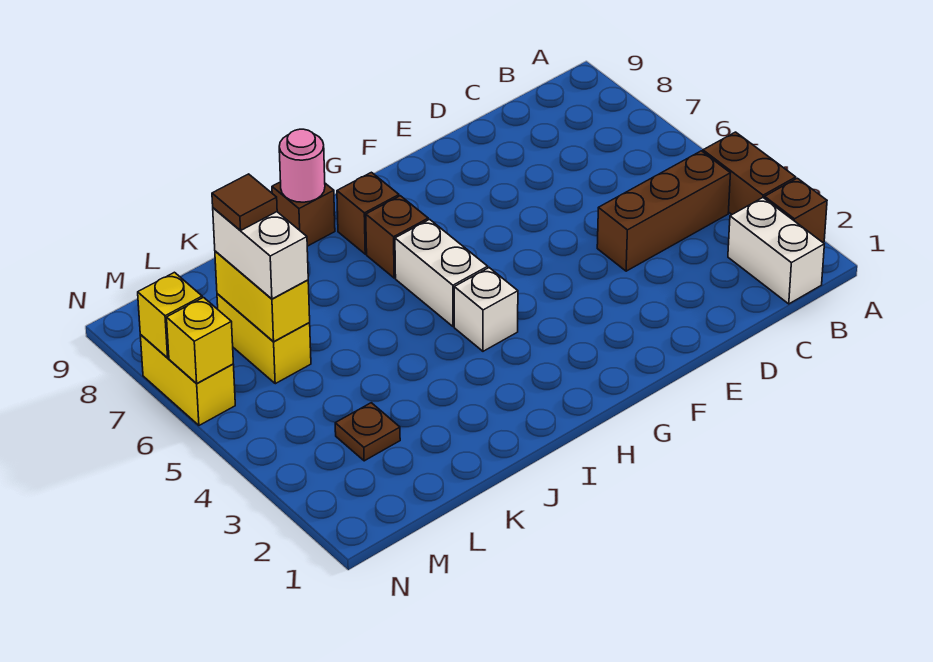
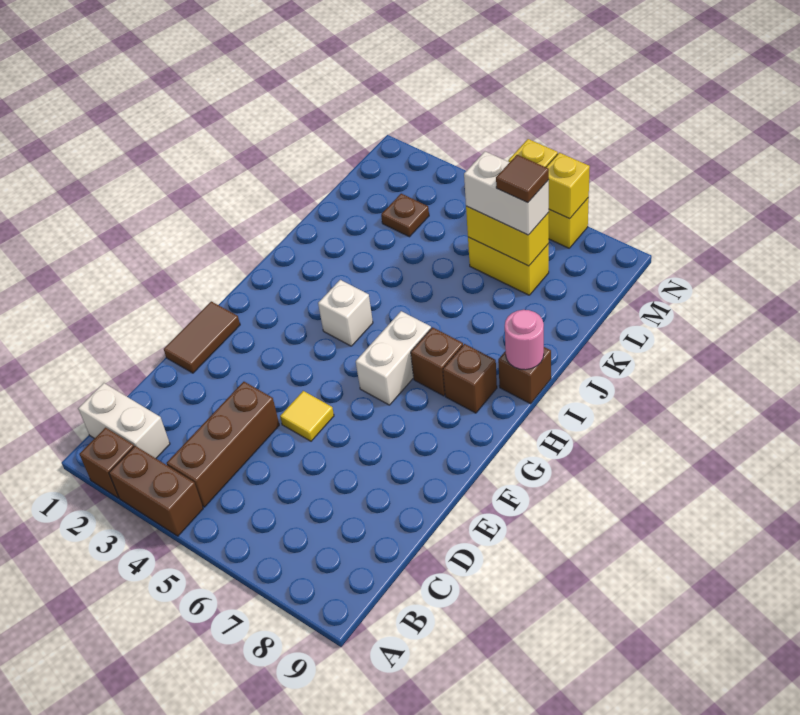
none -> brown 1x2 tile [164,301,240,373]
none -> yellow 1x1 tile [280,391,334,441]
white 1x2 brick [395,219,488,327] -> white 1x2 brick turned to [356,311,431,405]

